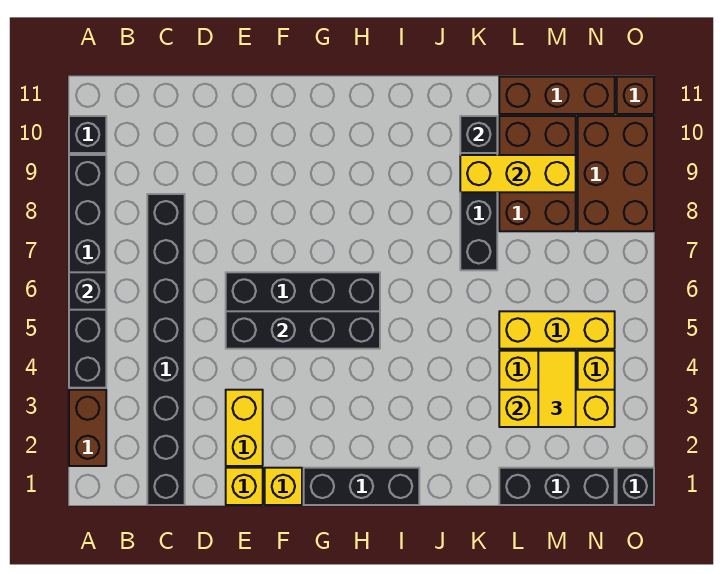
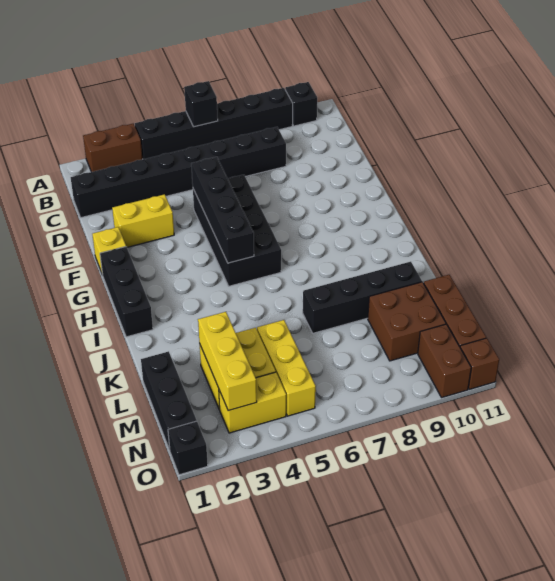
yellow 1x1 brick [226,468,263,505] -> none
yellow 1x3 brick [460,155,576,192] -> none
black 1x1 brick [460,116,497,153] -> none
brown 2x3 brick [499,116,576,231] -> brown 2x2 brick [368,282,446,361]
yellow 1x2 tile [538,351,576,427] -> none
brown 2x3 brick [578,116,654,231] -> brown 1x2 brick [418,324,471,398]

